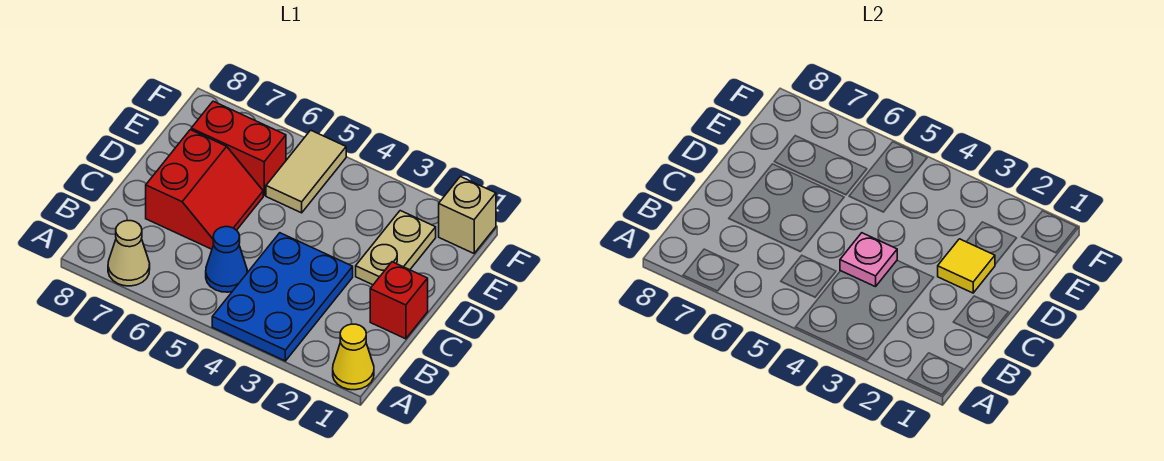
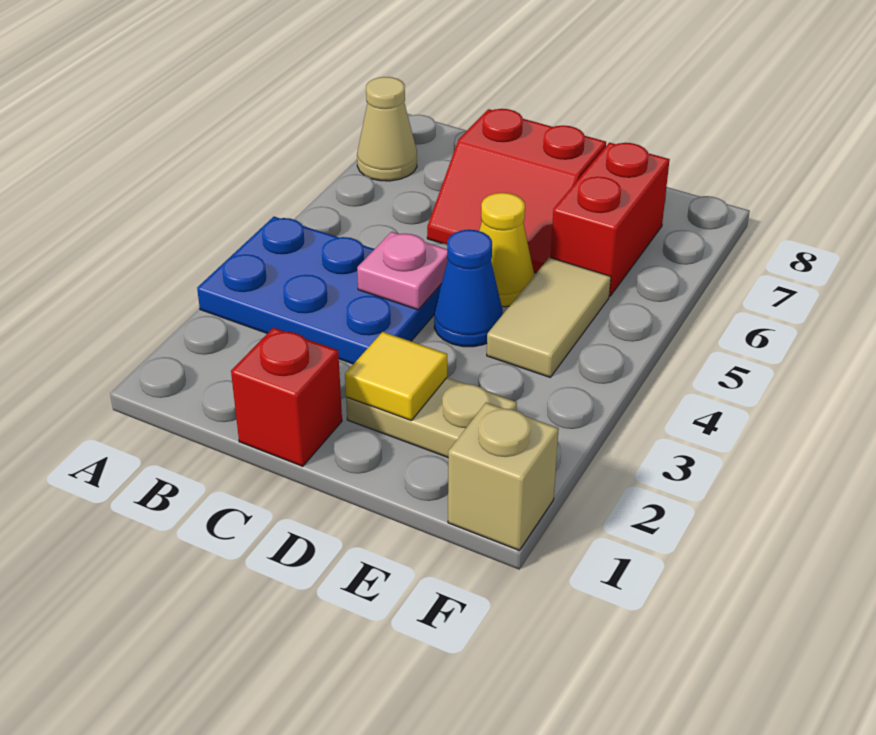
yellow 1x1 cone [333,324,374,390] -> yellow 1x1 cone moved to [479,193,534,307]
blue 1x1 cone [206,227,247,292] -> blue 1x1 cone moved to [434,230,503,347]
tan 1x2 tile [266,130,346,213] -> tan 1x2 tile turned to [487,257,611,377]

